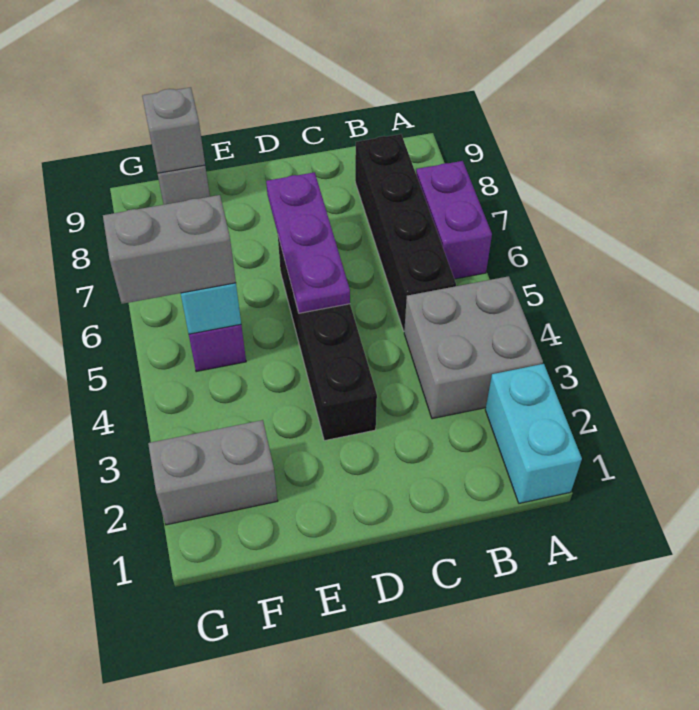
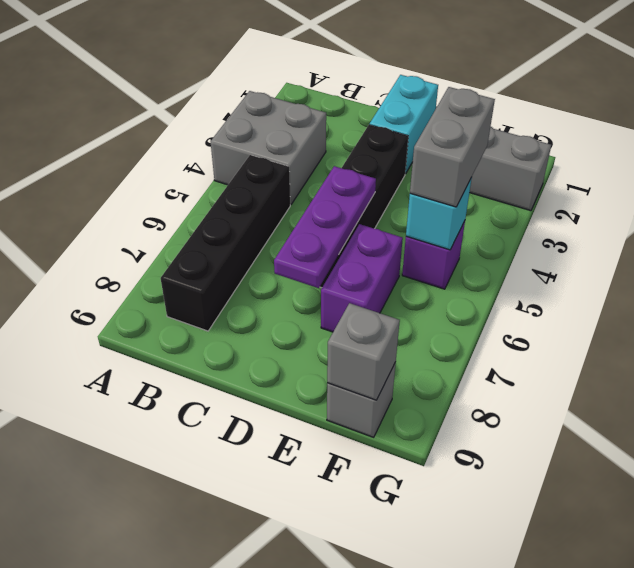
cyan 1x2 brick [485,364,582,503] -> cyan 1x2 brick moved to [370,75,438,174]
purple 1x2 brick [416,161,492,279] -> purple 1x2 brick moved to [321,224,403,332]
grey 1x2 brick [103,195,236,304] -> grey 1x2 brick turned to [410,87,495,207]

